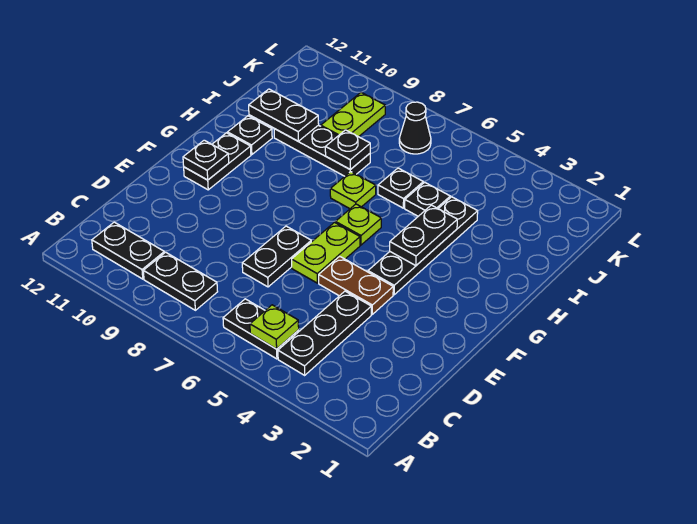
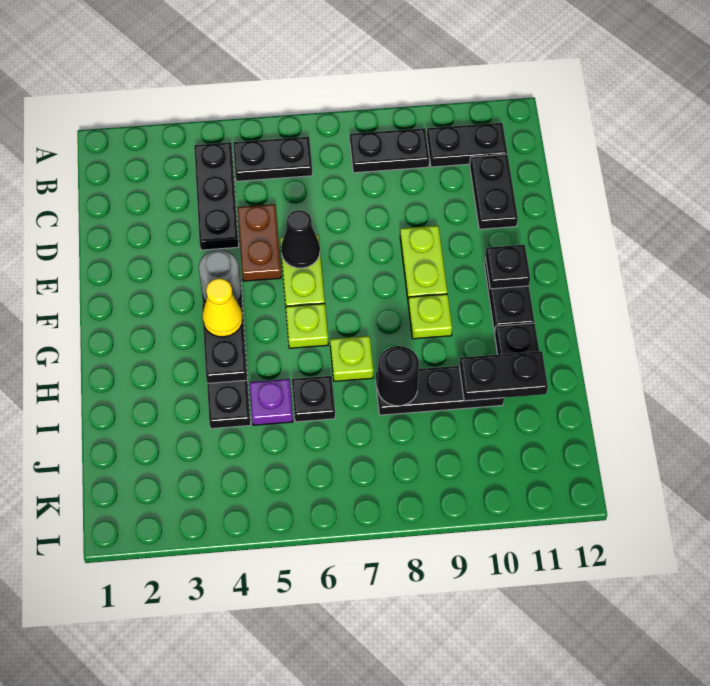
lime 1x1 plate [250,305,299,349] -> lime 1x1 plate moved to [408,294,452,339]
black 1x2 plate [242,226,311,287] -> black 1x2 plate moved to [470,154,518,229]
brown 1x2 plate [319,256,393,314] -> brown 1x2 plate turned to [238,204,281,281]
none -> grey 1x1 round brick [199,250,241,302]
none -> yellow 1x1 cone [202,278,243,337]
black 1x1 plate [405,182,450,216] -> purple 1x1 plate [250,379,293,425]
black 1x1 plate [325,130,370,170] -> black 1x1 round brick [378,346,419,406]
lime 1x2 plate [321,93,385,137] -> lime 1x2 plate moved to [400,226,447,303]
black 1x1 cone [399,102,431,154] -> black 1x1 cone moved to [281,210,320,268]

